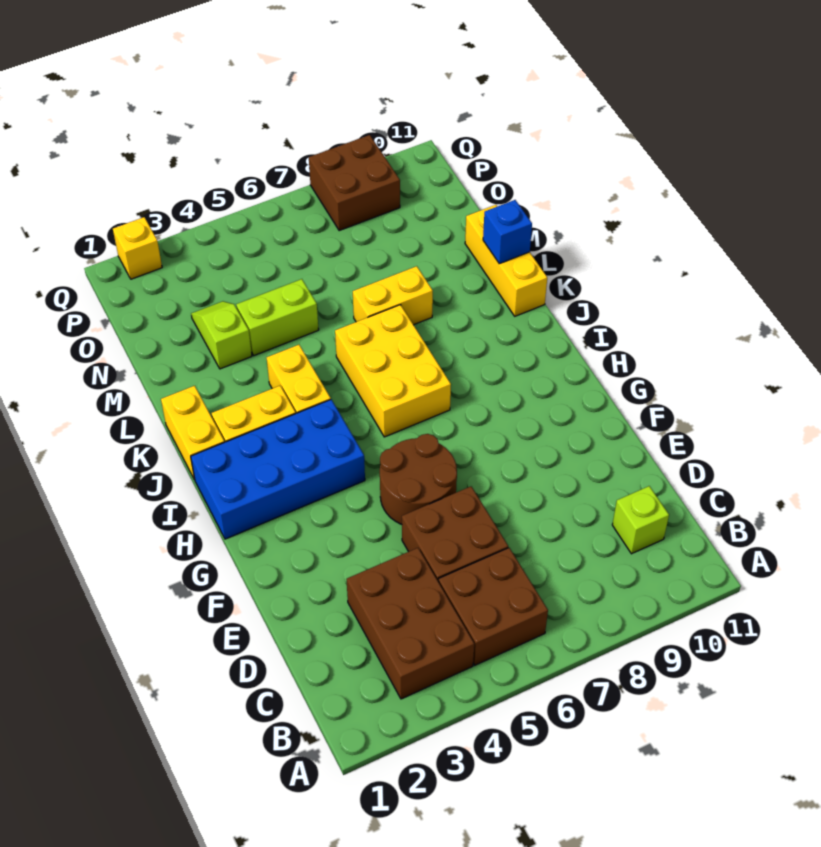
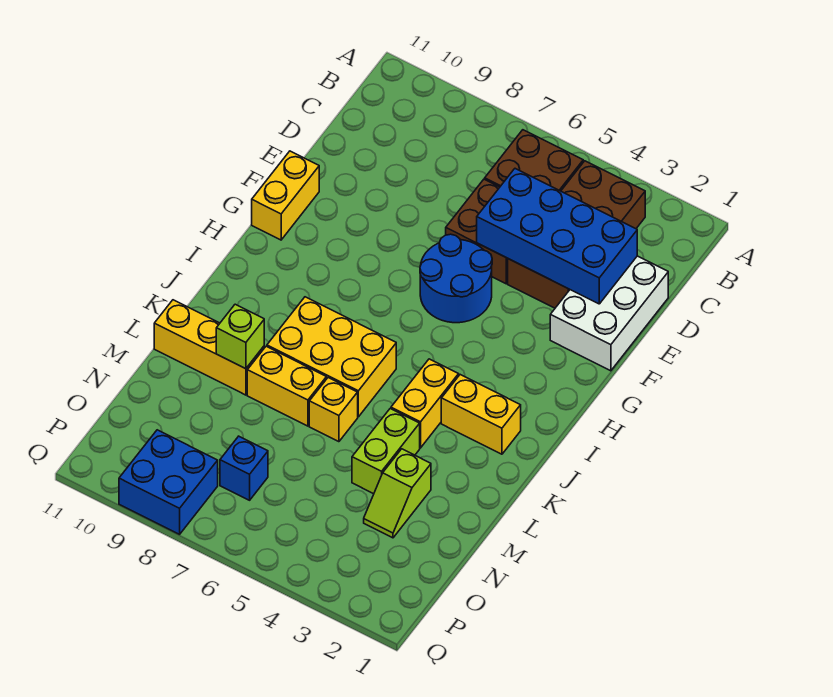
brown 2x3 brick [346,548,474,699] -> brown 2x4 brick [508,161,645,308]
lime 1x1 brick [612,486,669,554] -> lime 1x1 brick moved to [216,304,264,369]
none -> white 2x3 brick [550,256,668,371]
brown 2x2 round brick [380,434,457,524] -> blue 2x2 round brick [420,234,492,323]
blue 2x4 brick [191,400,365,539] -> blue 2x4 brick moved to [477,169,637,304]
yellow 2x3 brick [335,305,451,437] -> yellow 2x3 brick turned to [267,297,396,417]
yellow 1x2 brick [161,386,224,480] -> yellow 1x2 brick moved to [252,151,319,240]
yellow 1x3 brick [465,205,547,316] -> yellow 1x3 brick turned to [154,300,264,395]
blue 1x1 brick [483,200,532,264] -> blue 1x1 brick moved to [220,436,268,500]
lime 1x2 brick [236,279,319,356] -> lime 1x2 brick turned to [352,409,420,494]
brown 2x2 brick [309,135,400,231] -> blue 2x2 brick [119,430,218,534]
yellow 1x1 brick [113,217,162,279] -> yellow 1x1 brick moved to [309,378,358,442]

